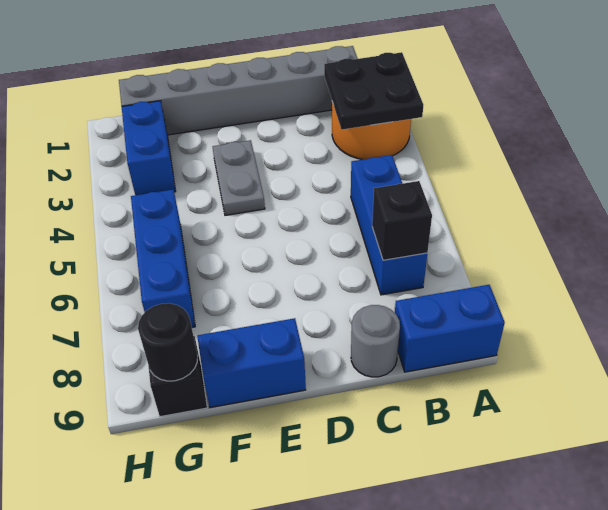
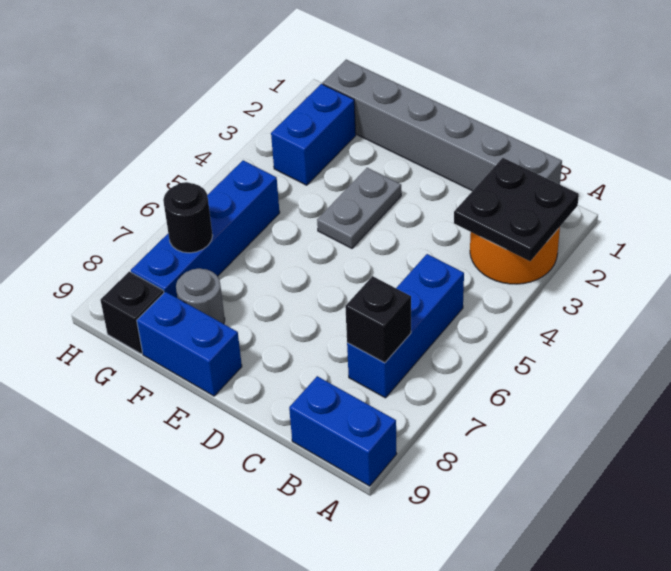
grey 1x1 round brick [351,305,400,377] -> grey 1x1 round brick moved to [176,268,225,324]
blue 1x3 brick [131,190,195,328] -> blue 1x4 brick [131,160,280,298]
black 1x1 round brick [138,303,198,381] -> black 1x1 round brick moved to [163,182,213,253]

